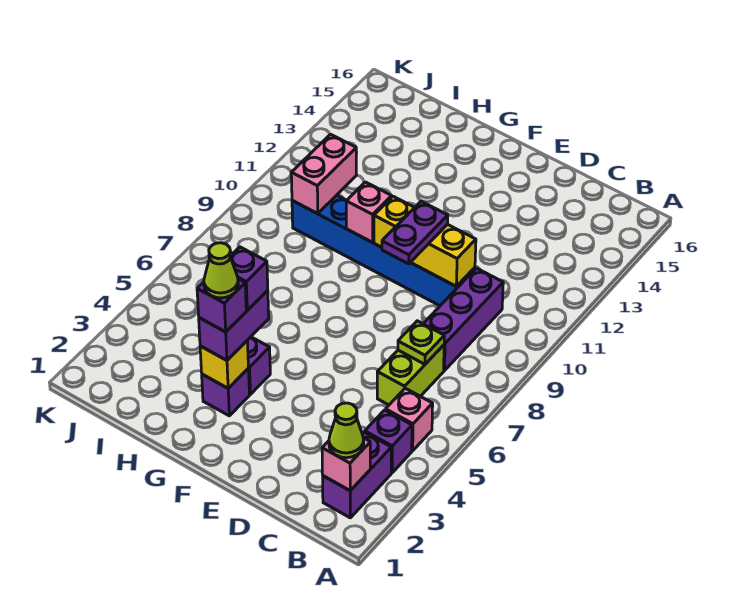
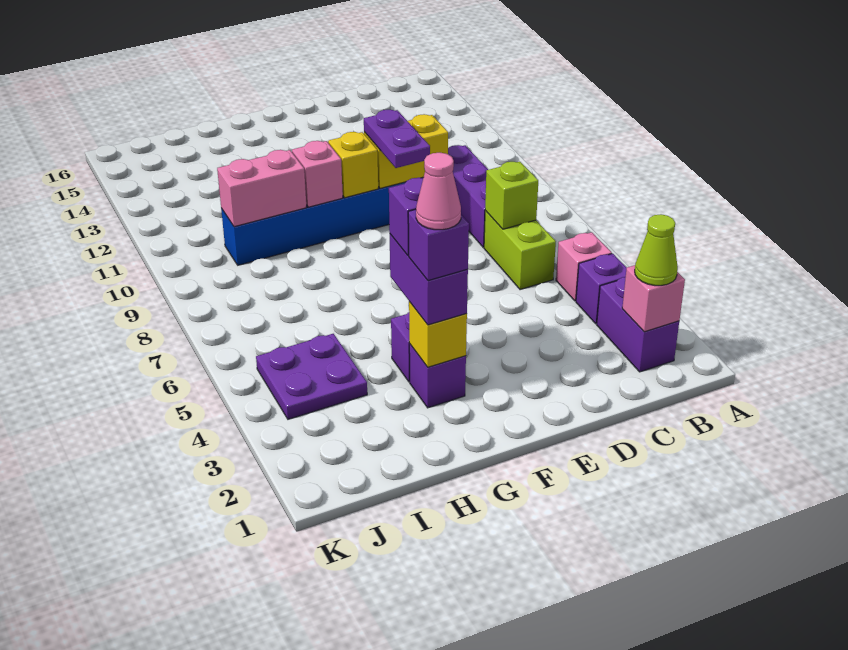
lime 1x1 plate [398,321,444,364] -> lime 1x1 brick [485,162,538,229]
lime 1x1 cone [204,243,238,298] -> pink 1x1 cone [416,153,461,230]
none -> purple 2x2 plate [256,334,367,419]
pink 1x2 brick [291,134,356,214] -> pink 1x2 brick turned to [217,150,306,227]

